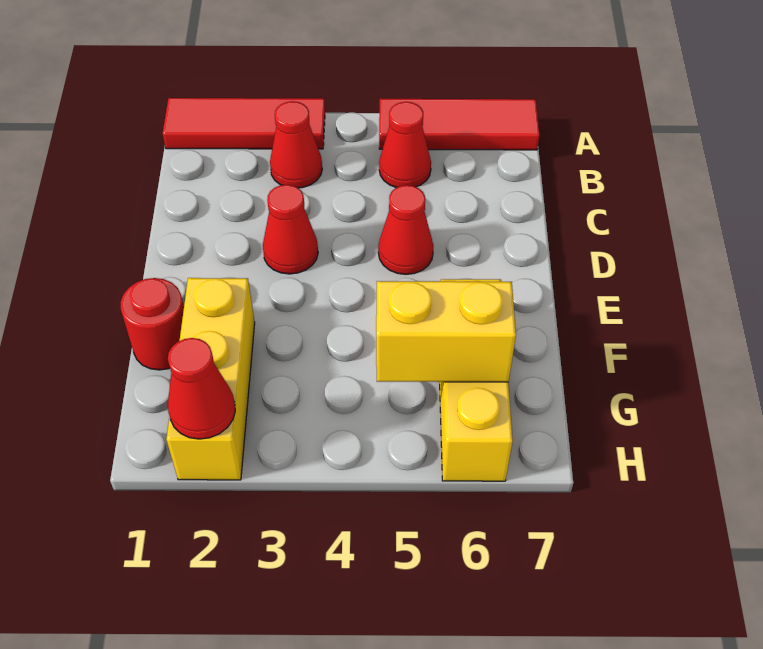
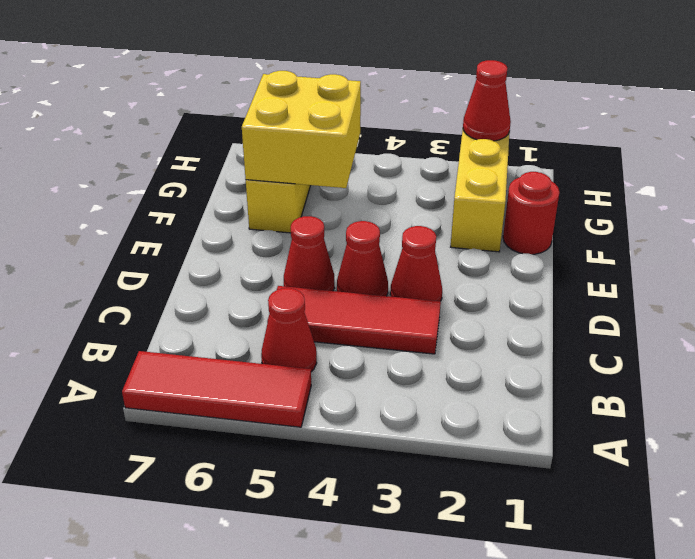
red 1x3 tile [163,98,325,149] -> red 1x3 tile moved to [267,286,441,354]
red 1x1 cone [270,101,322,188] -> red 1x1 cone moved to [337,221,388,296]
yellow 1x2 brick [376,281,516,382] -> yellow 2x2 brick [242,71,361,188]

